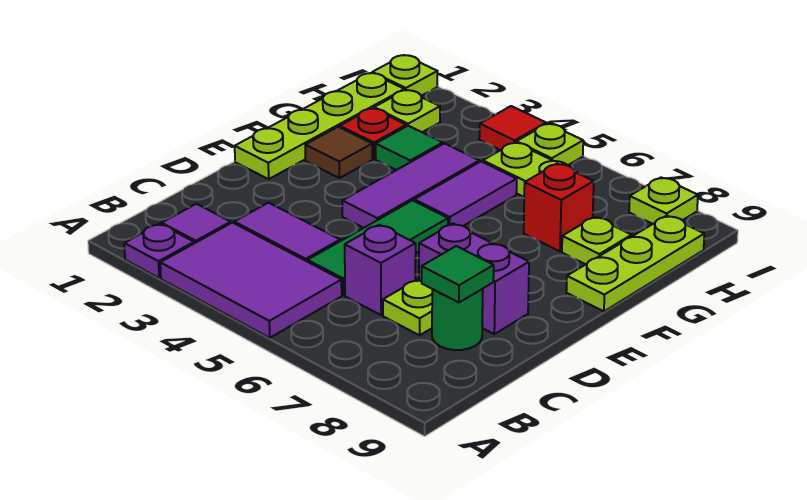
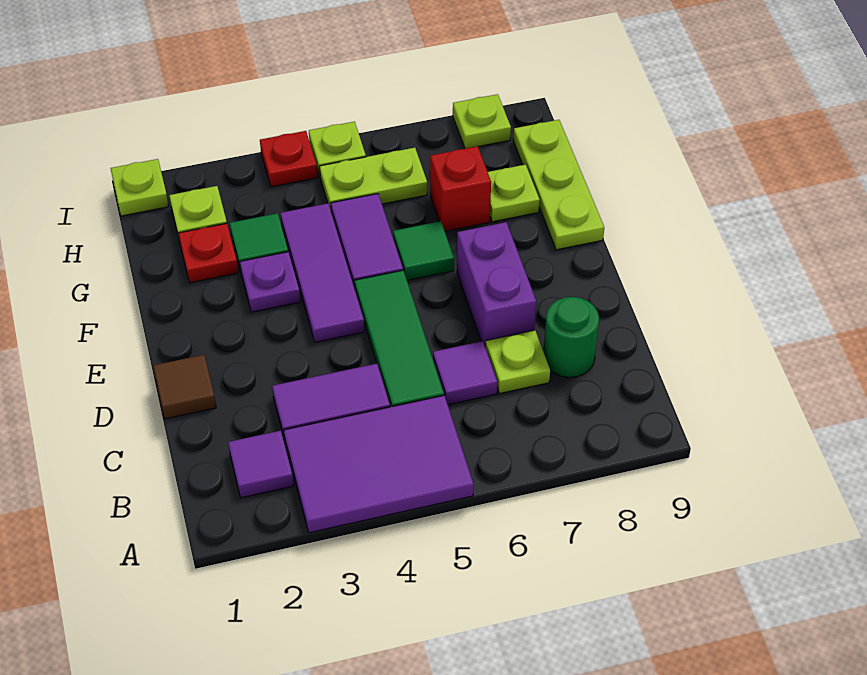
purple 1x1 plate [124,224,194,278] -> purple 1x1 plate moved to [240,252,301,312]
purple 1x1 brick [345,225,416,315] -> purple 1x1 tile [433,341,497,405]
green 1x1 tile [422,246,494,303] -> green 1x1 tile moved to [393,221,454,280]
purple 1x2 brick [419,224,529,334] -> purple 1x2 brick turned to [457,222,536,345]
lime 1x4 plate [235,73,404,179] -> none
brown 1x1 tile [305,127,372,178] -> brown 1x1 tile moved to [153,355,216,419]
red 1x1 tile [479,106,546,150] -> red 1x1 plate [260,131,318,187]

